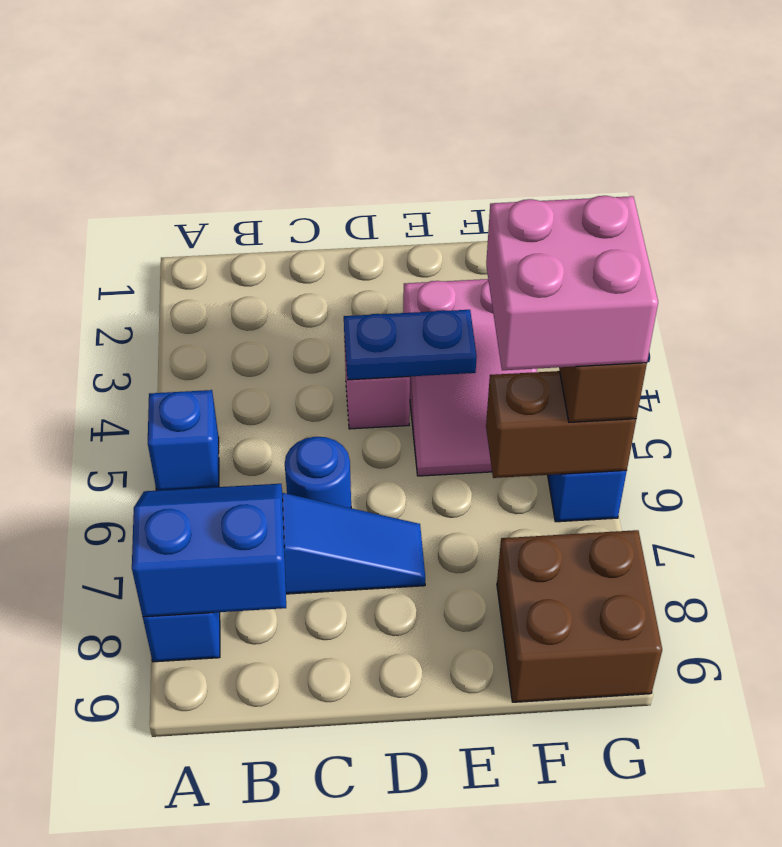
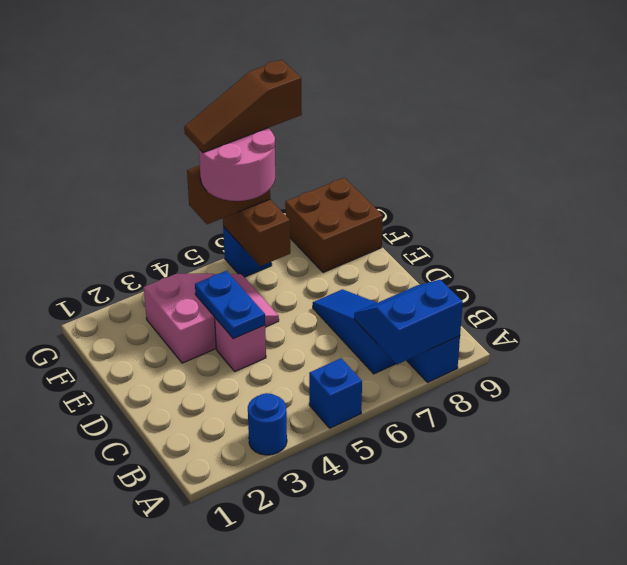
blue 2x2 slope [132,484,286,617] -> blue 2x2 slope turned to [354,280,463,364]
blue 1x1 round brick [285,437,351,508] -> blue 1x1 round brick moved to [248,393,287,455]
pink 2x2 brick [486,196,658,370] -> pink 2x2 round brick [199,128,275,201]
none -> brown 1x3 slope [184,60,302,153]

